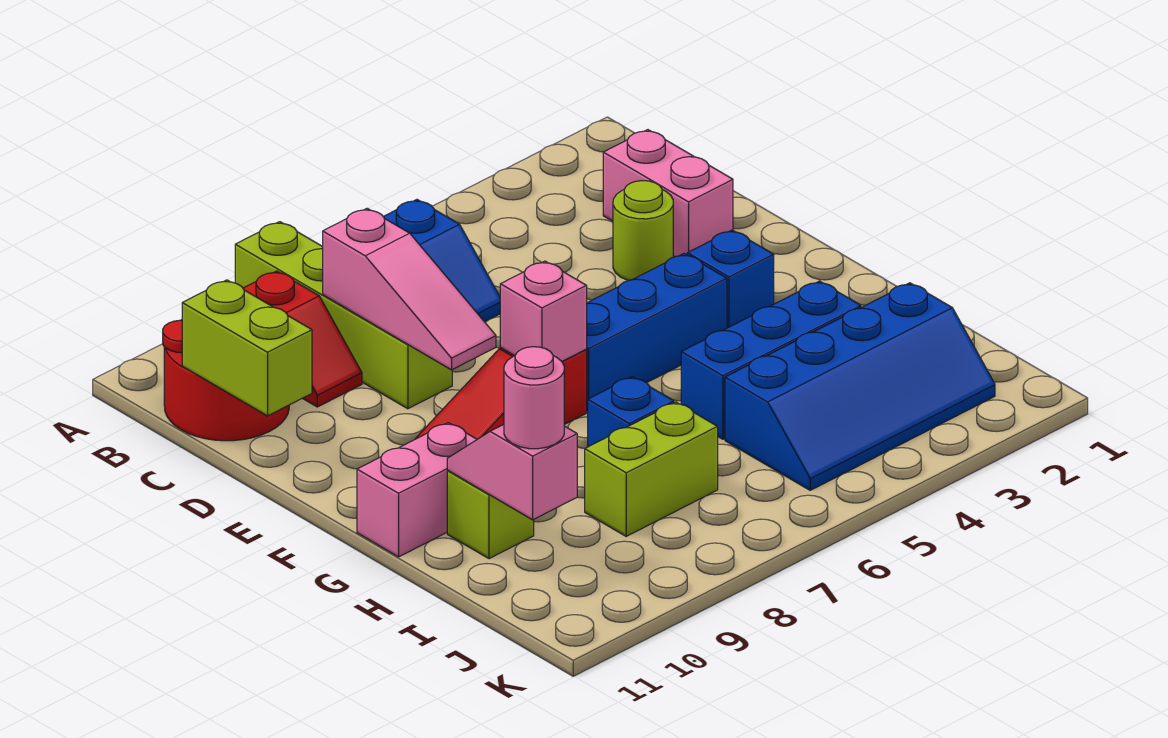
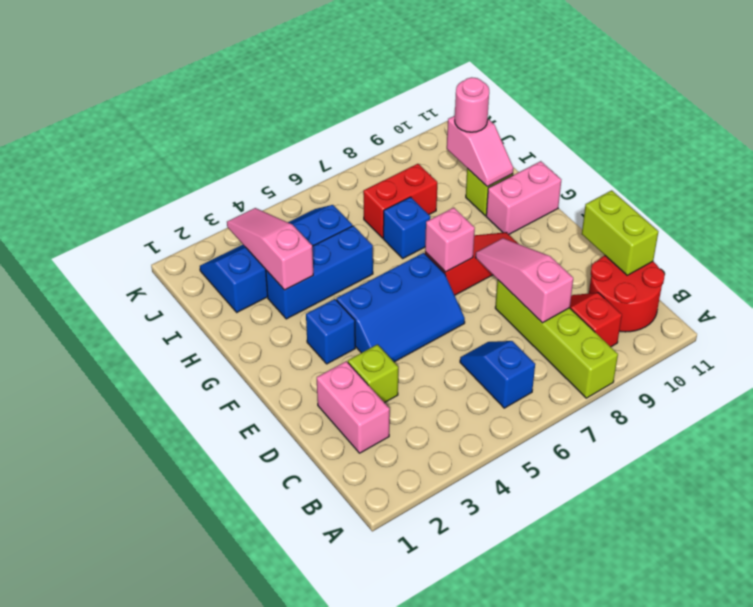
lime 1x1 round brick [613,181,673,281] -> lime 1x1 brick [348,345,398,403]
none -> pink 1x3 slope [227,208,313,290]
lime 1x2 brick [585,402,718,536] -> red 1x2 brick [363,164,437,238]

